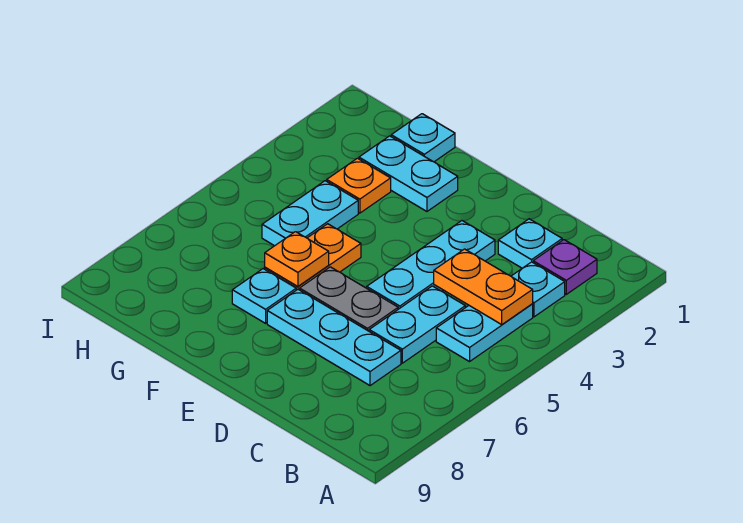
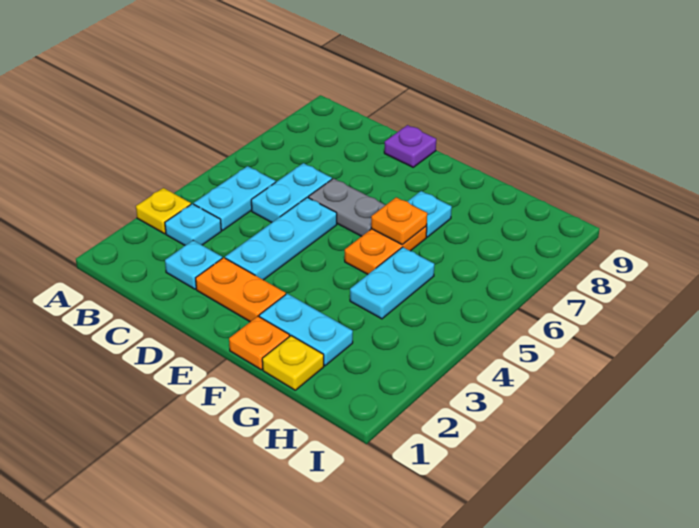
none -> yellow 1x1 plate [136,188,191,234]
purple 1x1 plate [533,240,597,294] -> purple 1x1 plate moved to [384,125,436,167]
orange 1x2 plate [434,249,533,324] -> orange 1x2 plate moved to [196,258,286,322]
cyan 1x3 plate [267,289,401,386] -> none
cyan 1x1 plate [391,114,455,162] -> yellow 1x1 plate [262,336,324,390]
orange 1x1 plate [327,158,391,213] -> orange 1x1 plate moved to [229,316,290,370]

